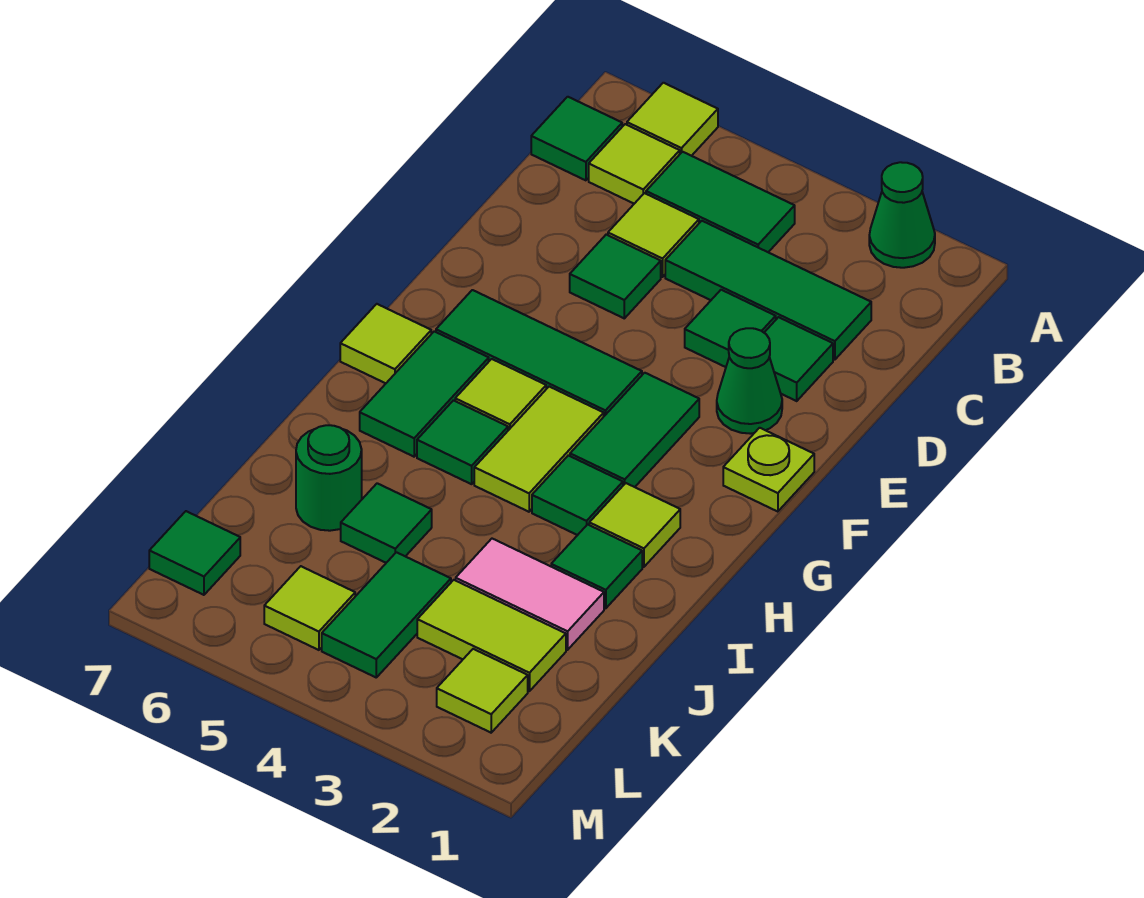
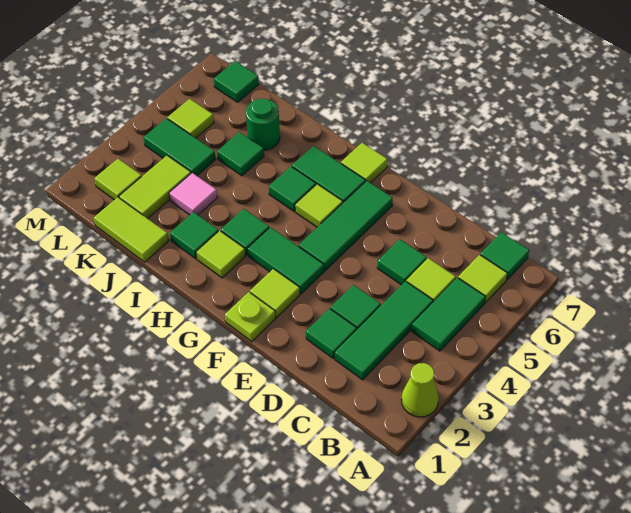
green 1x1 cone [869,162,935,268] -> lime 1x1 cone [401,363,439,417]
lime 1x1 tile [627,83,718,156] -> lime 1x1 tile moved to [250,269,300,317]
green 1x1 cone [717,328,782,434] -> none
lime 1x2 tile [474,387,604,512] -> lime 1x2 tile moved to [94,197,169,262]
pink 1x2 tile [456,539,604,650] -> pink 1x1 tile [169,173,217,215]

